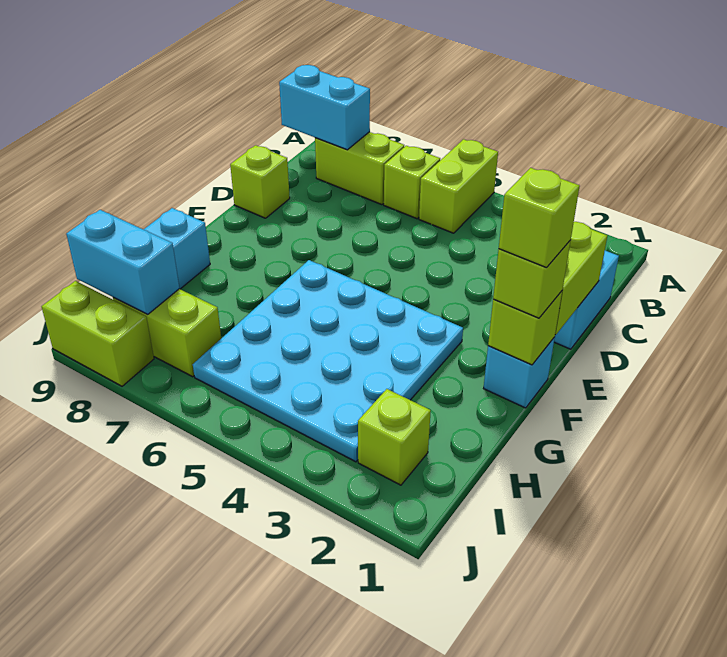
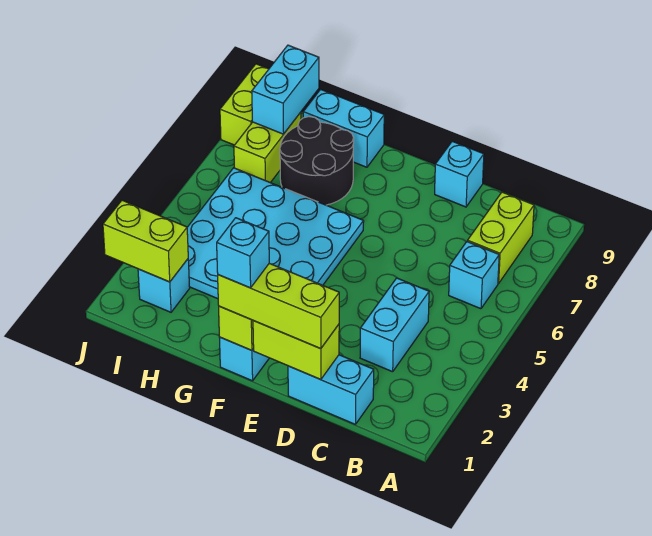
lime 1x2 brick [419,139,498,233] -> lime 1x2 brick moved to [103,200,188,282]
lime 1x1 brick [384,146,440,219] -> cyan 1x1 brick [449,242,499,309]
cyan 1x2 brick [279,65,370,150] -> cyan 1x2 brick moved to [360,278,429,372]
lime 1x1 brick [230,145,290,218] -> cyan 1x1 brick [435,141,484,207]
lime 1x1 brick [493,240,571,318] -> lime 1x3 brick [218,263,339,349]
lime 1x1 brick [499,168,580,268] -> cyan 1x1 brick [217,218,269,288]
none -> black 2x2 round brick [280,117,354,205]
lime 1x1 brick [358,389,431,485] -> cyan 1x1 brick [138,259,190,312]

